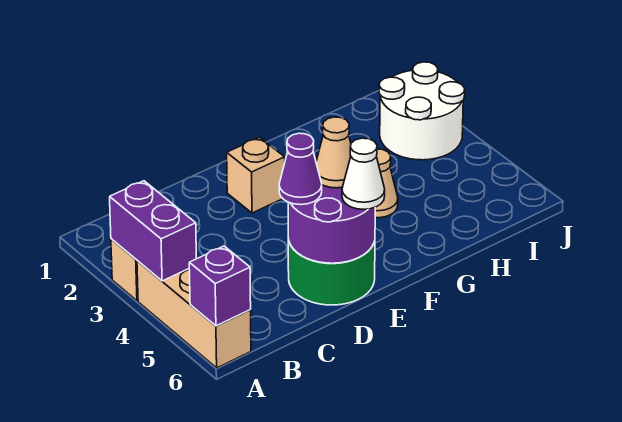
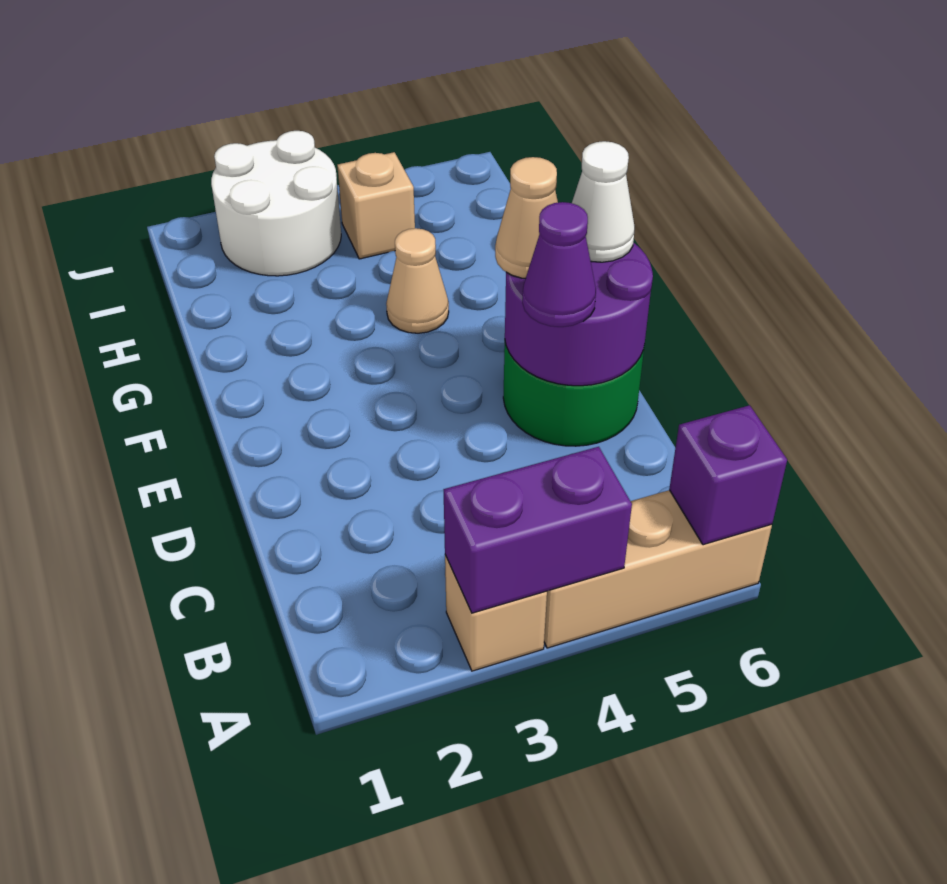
tan 1x1 brick [227,137,285,213] -> tan 1x1 brick moved to [337,152,415,259]

